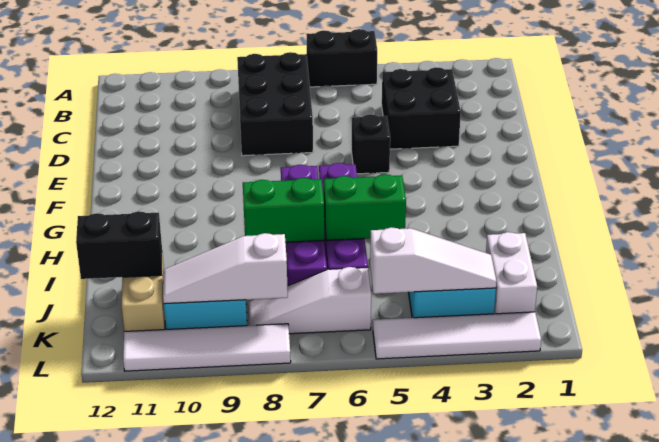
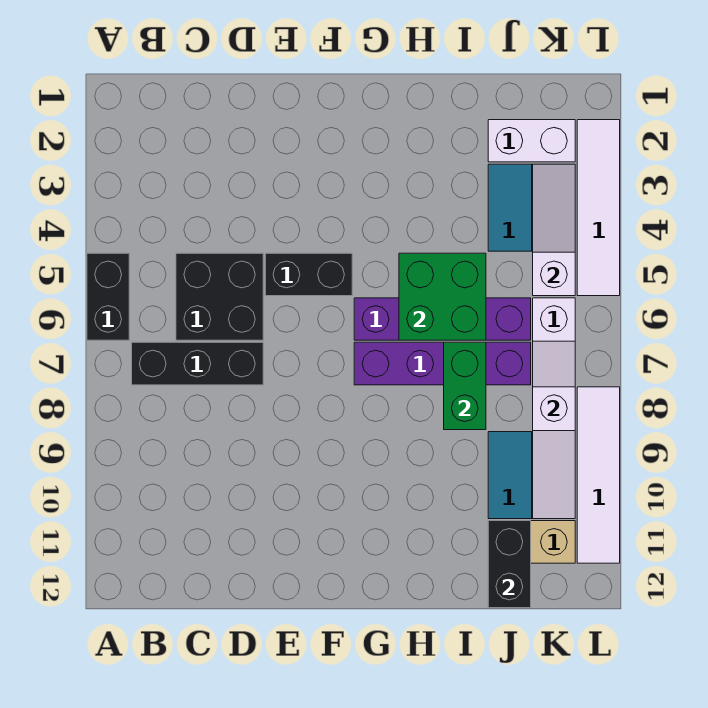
black 2x3 brick [237,52,313,156] -> black 1x3 brick [132,342,263,385]
black 2x2 brick [382,67,461,149] -> black 2x2 brick moved to [176,253,263,340]
black 1x1 brick [352,114,390,174] -> black 1x2 brick [265,253,352,296]
green 1x2 brick [324,174,406,240] -> green 2x2 brick [399,253,486,340]

